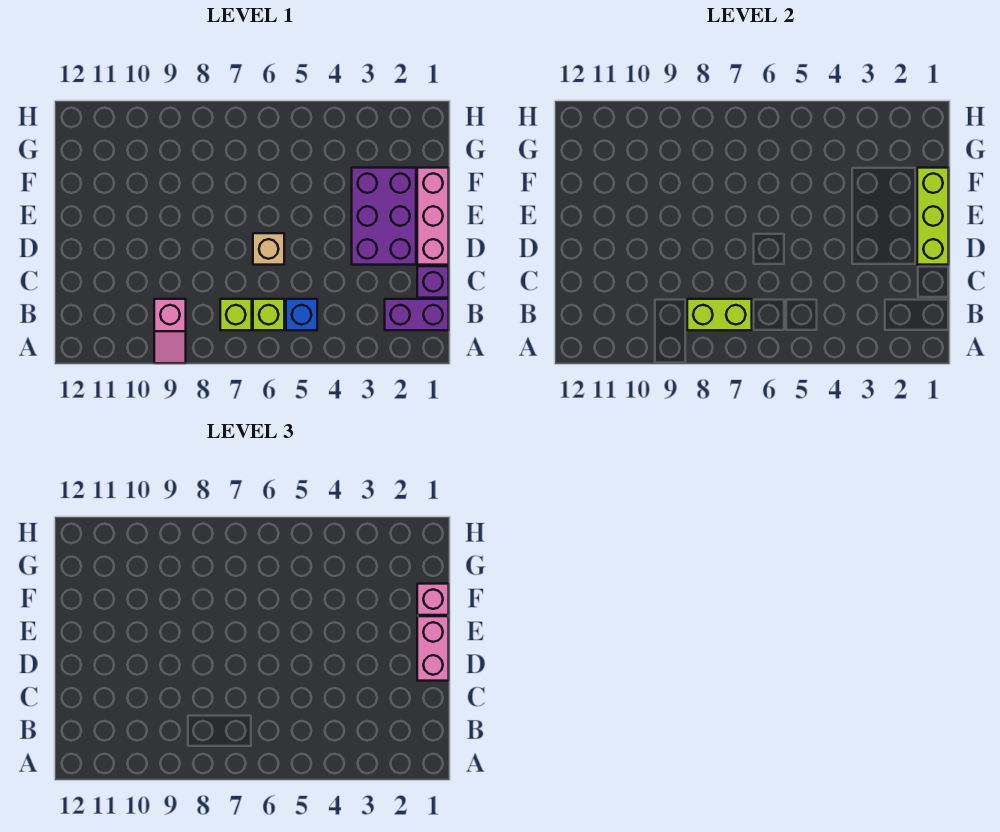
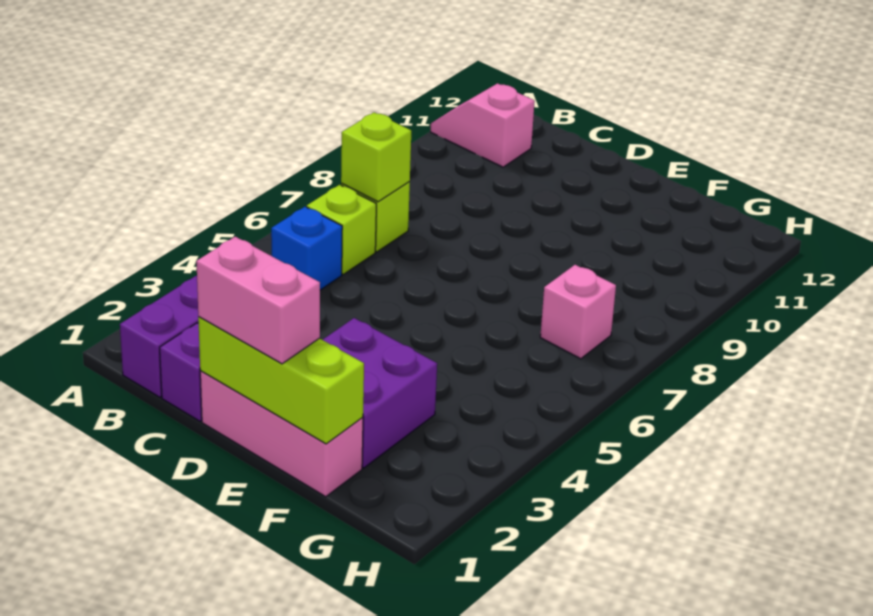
pink 1x2 slope [154,299,186,363] -> pink 1x2 slope moved to [431,83,535,167]
lime 1x2 brick [687,299,752,330] -> lime 1x1 brick [341,112,411,202]
purple 2x3 brick [352,168,416,265] -> purple 2x2 brick [323,318,437,468]
tan 1x1 brick [253,233,284,265] -> none
pink 1x1 brick [417,584,449,615] -> pink 1x1 brick moved to [540,265,616,359]

